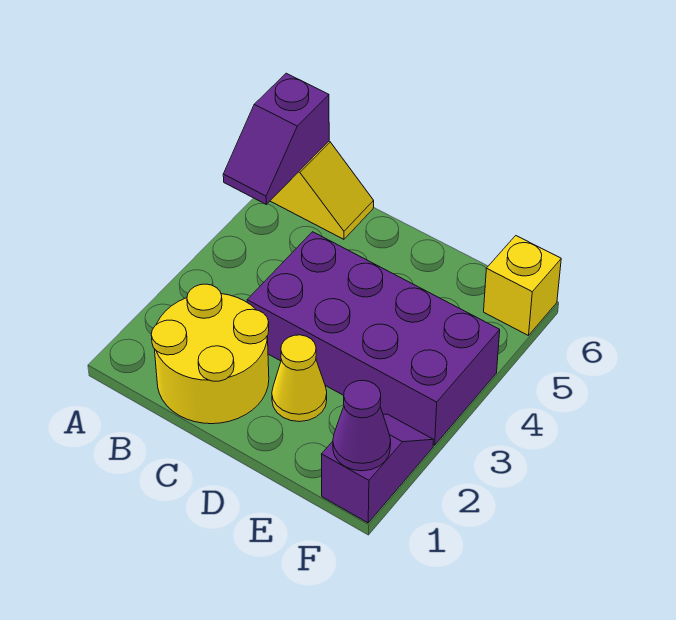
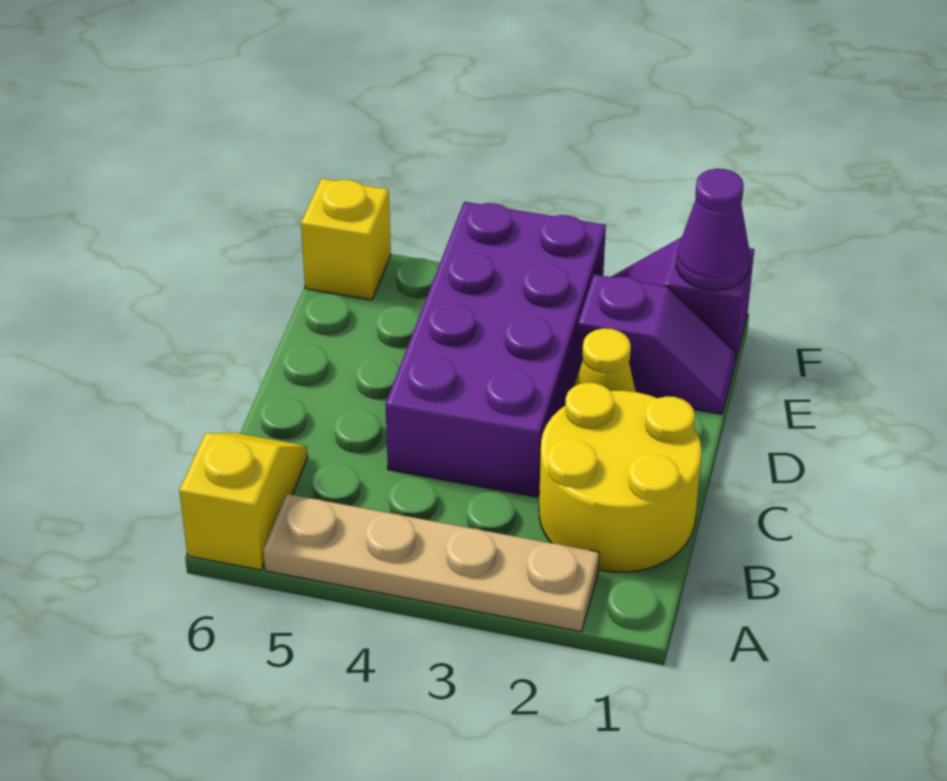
none -> tan 1x4 plate [263,494,599,632]
purple 1x2 slope [223,73,329,204] -> purple 1x2 slope moved to [576,274,736,414]

